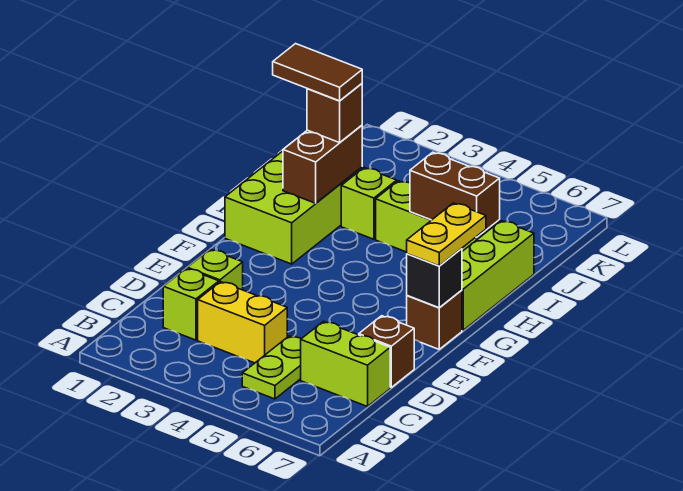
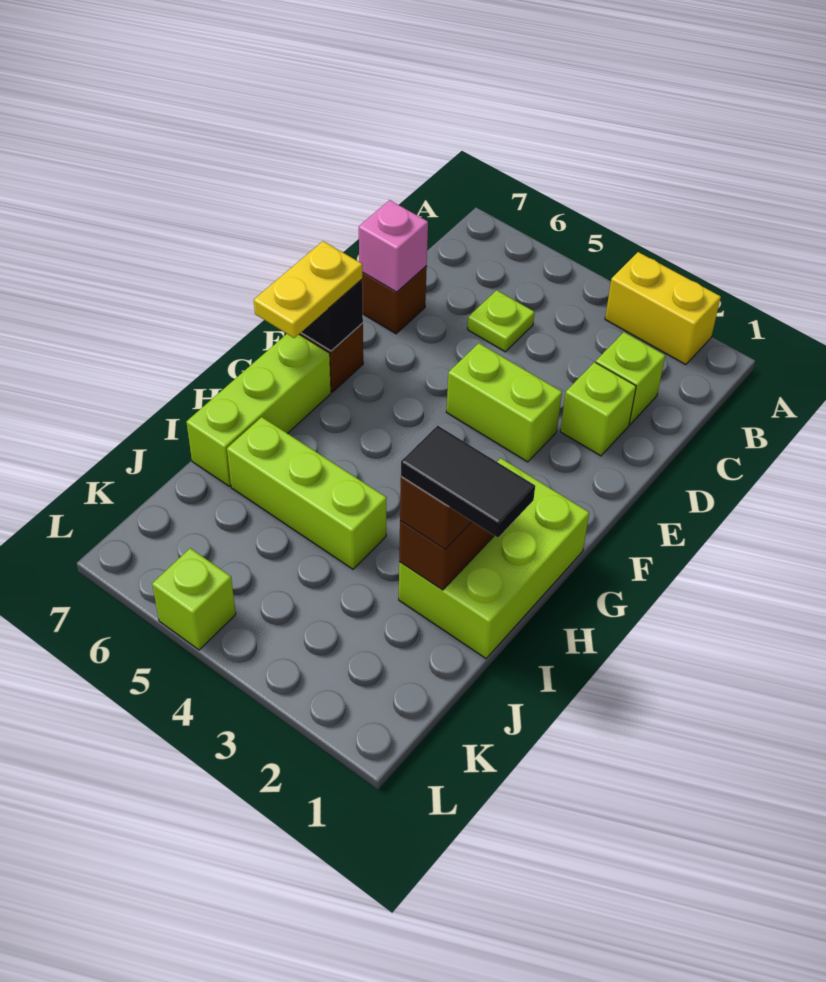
lime 1x2 plate [242,336,302,399] -> lime 1x1 plate [468,290,535,352]
yellow 1x2 brick [198,282,287,363] -> yellow 1x2 brick moved to [605,252,721,365]
lime 1x2 brick [301,321,390,407] -> lime 1x2 brick moved to [446,343,562,462]
none -> pink 1x1 brick [359,200,428,292]
brown 1x2 tile [273,44,362,101] -> black 1x2 tile [401,426,535,538]
lime 1x1 brick [341,168,397,239] -> lime 1x1 brick moved to [152,548,236,650]
brown 1x2 brick [410,152,500,237] -> none

